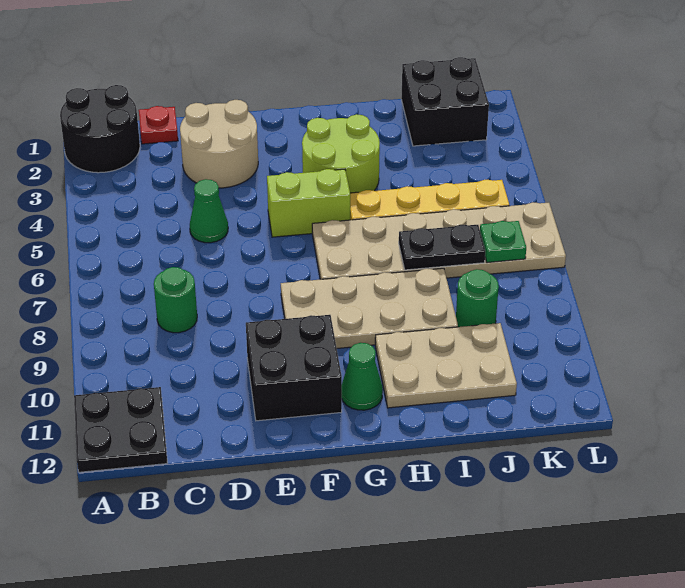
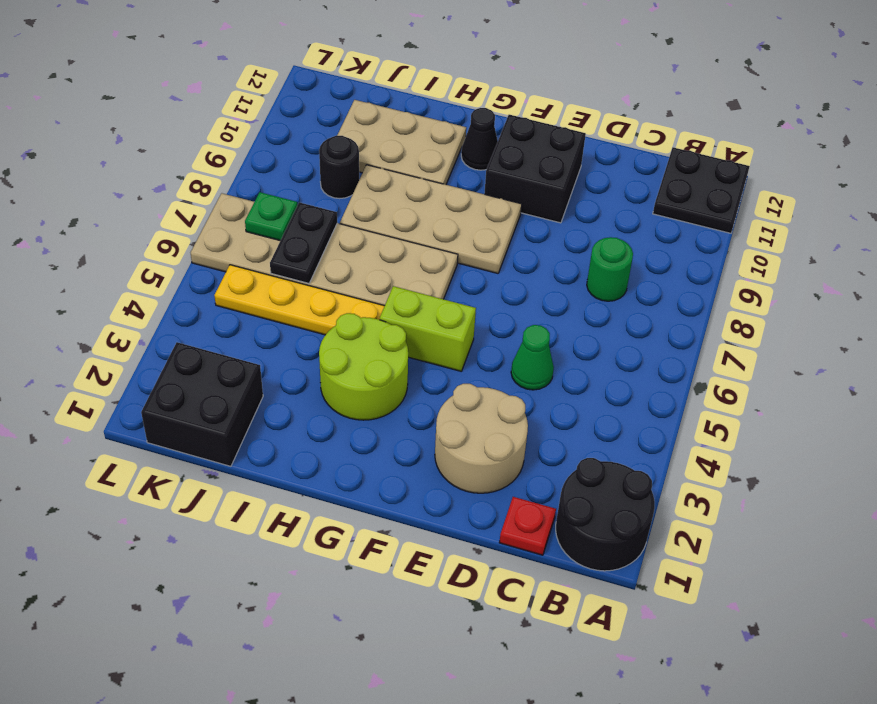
green 1x1 cone [342,343,383,410] -> black 1x1 cone [461,108,498,170]
black 1x2 plate [399,225,485,270] -> black 1x2 plate turned to [270,202,337,284]
green 1x1 round brick [456,269,499,327] -> black 1x1 round brick [319,136,359,199]

